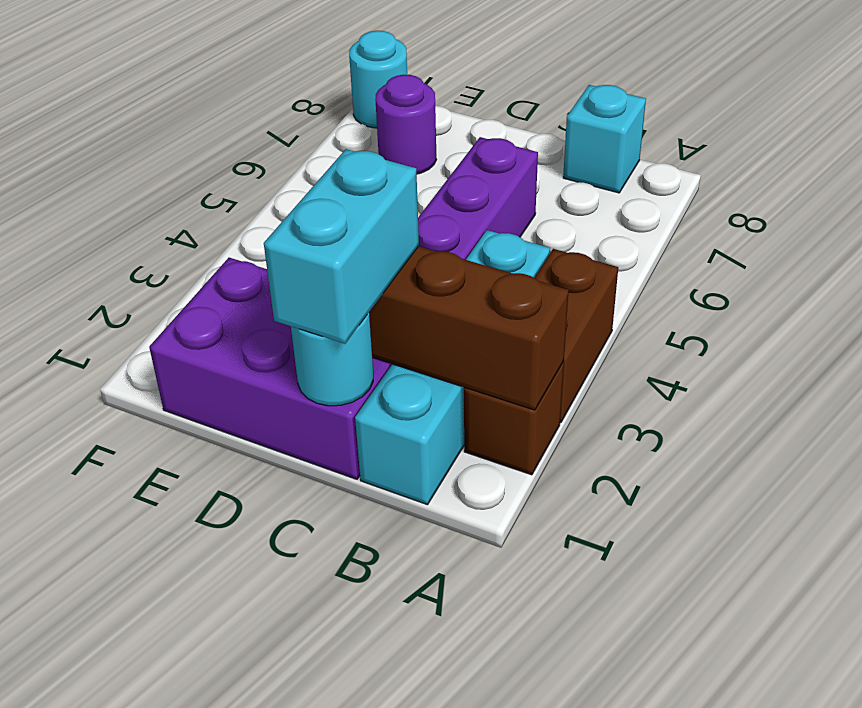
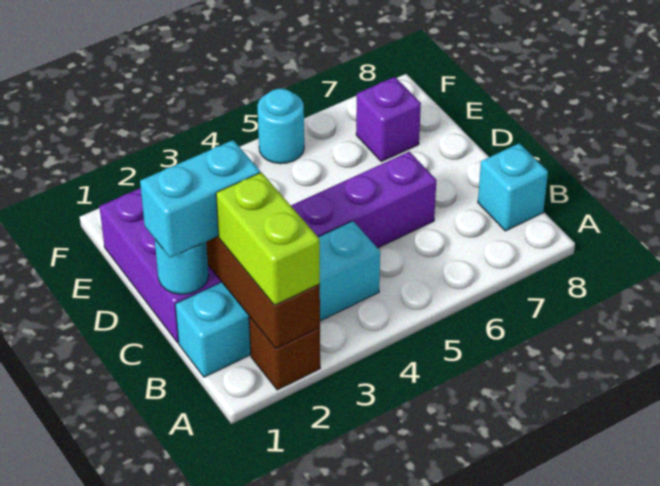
none -> lime 1x2 brick [216,172,320,305]
brown 1x2 brick [535,249,618,423] -> none
purple 1x1 round brick [375,75,437,174] -> purple 1x1 brick [356,77,421,162]
cyan 1x1 round brick [349,31,407,128] -> cyan 1x1 round brick moved to [257,89,304,164]

